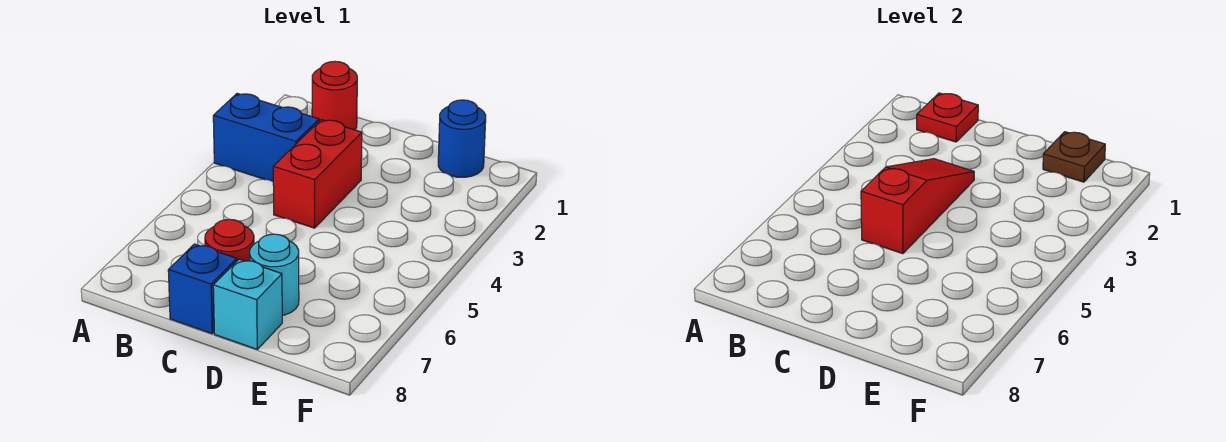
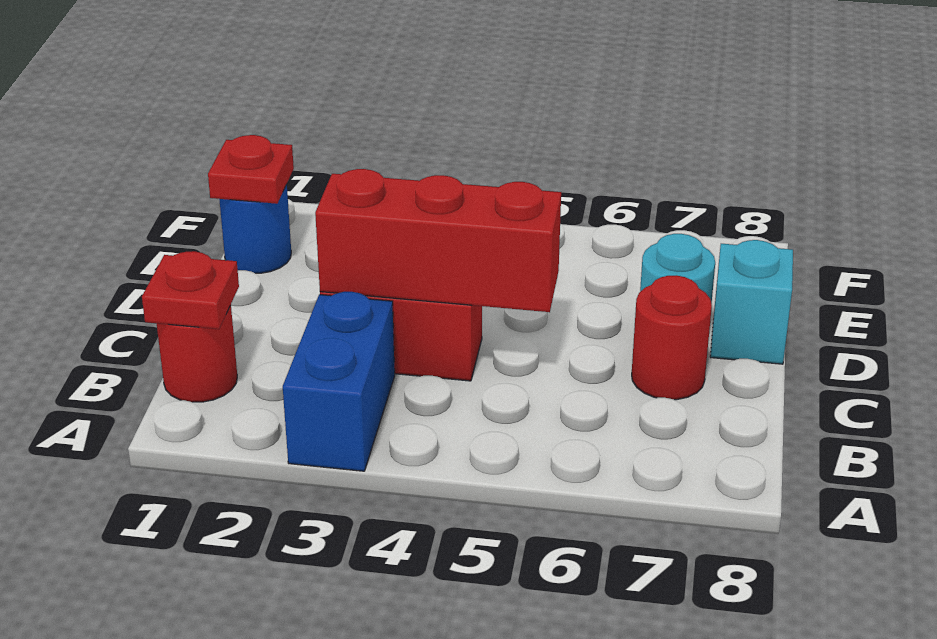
red 1x3 slope [861,159,974,254] -> red 1x3 brick [315,169,561,312]
blue 1x1 brick [168,244,237,334] -> none
brown 1x1 plate [1043,132,1105,182] -> red 1x1 plate [208,135,294,204]

